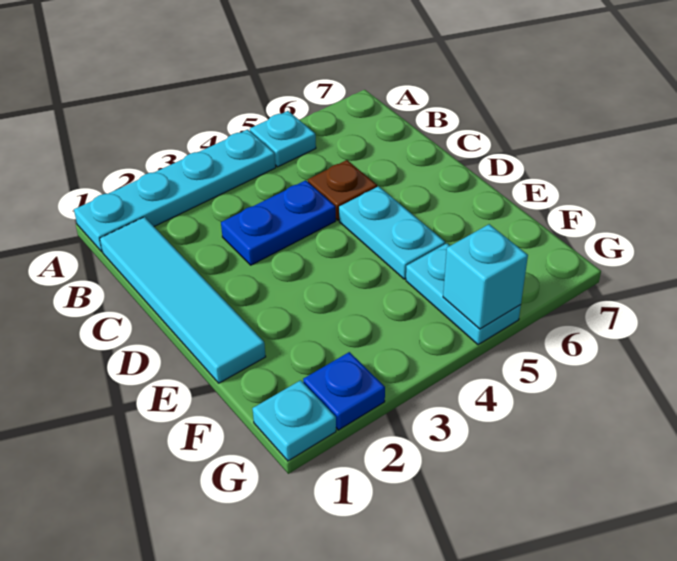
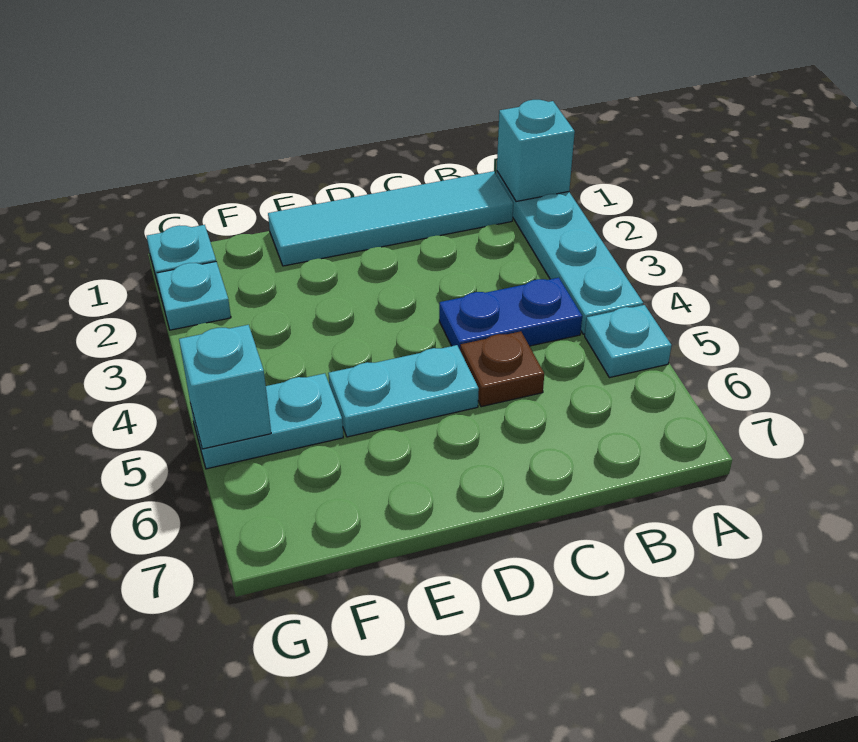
none -> cyan 1x1 brick [497,100,575,202]
blue 1x2 plate [221,180,336,265] -> blue 1x2 plate turned to [439,278,582,349]
blue 1x1 plate [303,352,385,430] -> cyan 1x1 plate [156,262,231,330]

